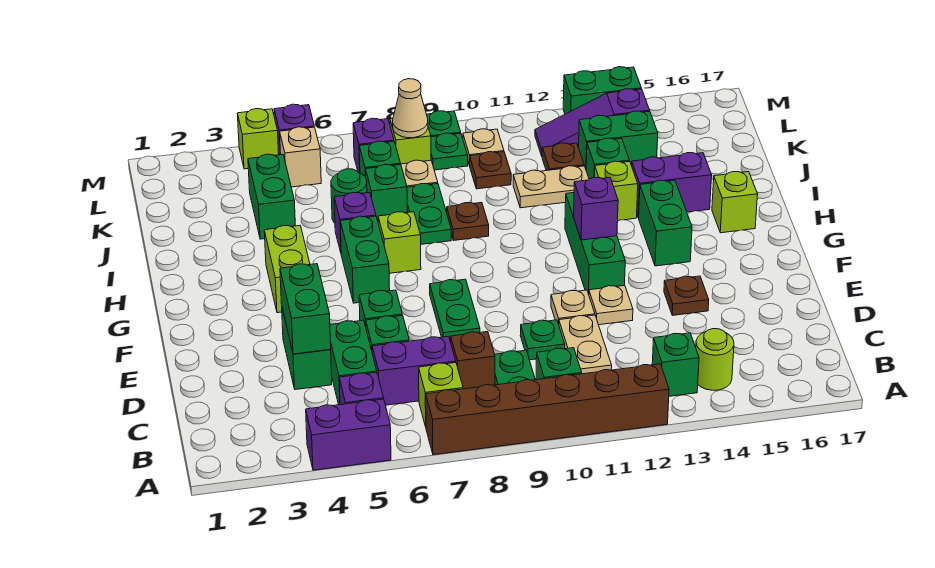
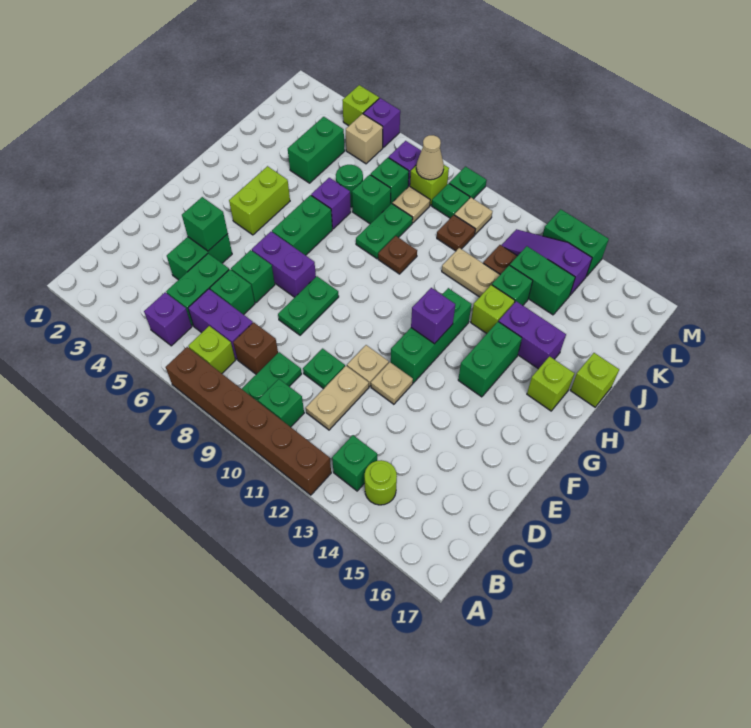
purple 1x2 brick [306,399,391,470] -> purple 1x2 brick moved to [252,232,316,297]
green 1x2 brick [280,264,331,354] -> green 1x1 brick [182,197,228,251]
brown 1x1 plate [664,276,709,315] -> none
lime 1x1 brick [378,212,421,273] -> lime 1x1 brick moved to [570,353,619,407]

